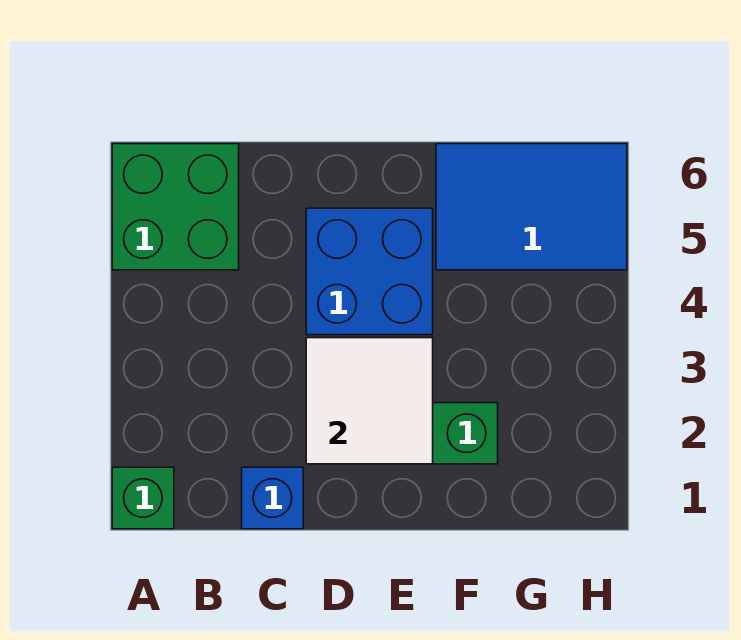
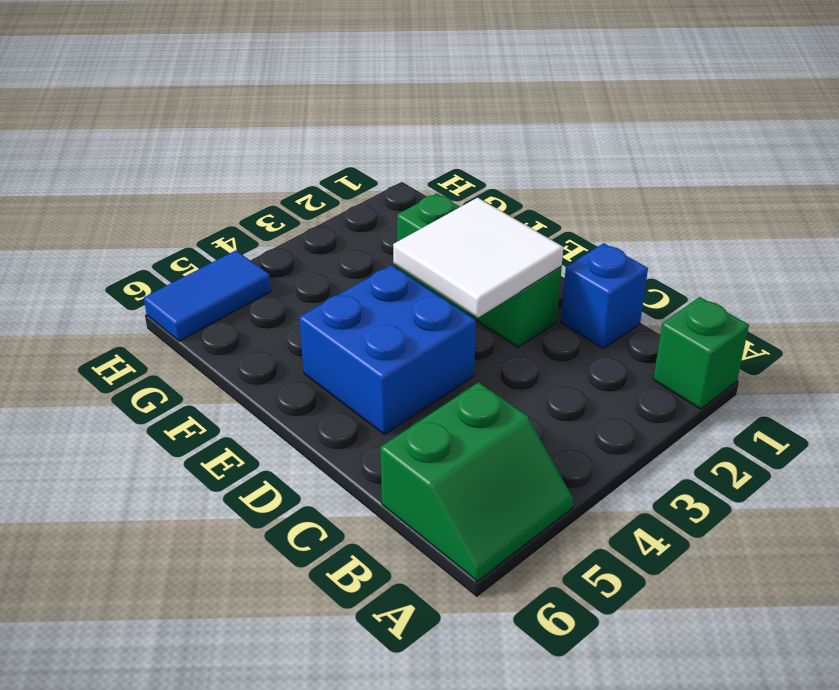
green 2x2 brick [112,144,239,270] -> green 2x2 slope [380,382,573,581]
blue 2x3 tile [436,144,627,270] -> blue 1x2 tile [144,250,271,341]

